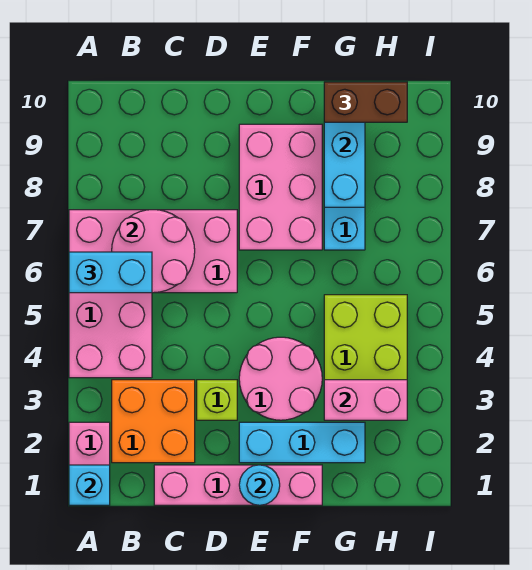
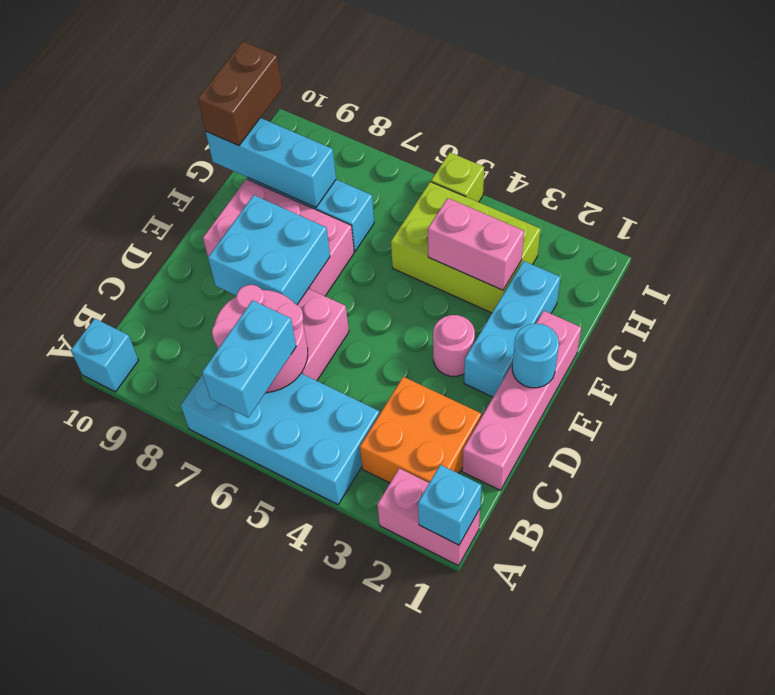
pink 2x4 brick [69,210,152,378] -> cyan 2x4 brick [181,374,380,504]
none -> cyan 1x1 brick [71,319,138,392]
lime 1x1 brick [197,380,237,420] -> lime 1x1 brick moved to [431,152,484,202]
none -> cyan 2x2 brick [208,195,330,304]
pink 2x2 round brick [239,337,322,420] -> pink 1x1 round brick [433,315,475,376]
pink 1x2 brick [324,380,407,420] -> pink 1x2 brick turned to [428,198,524,290]

